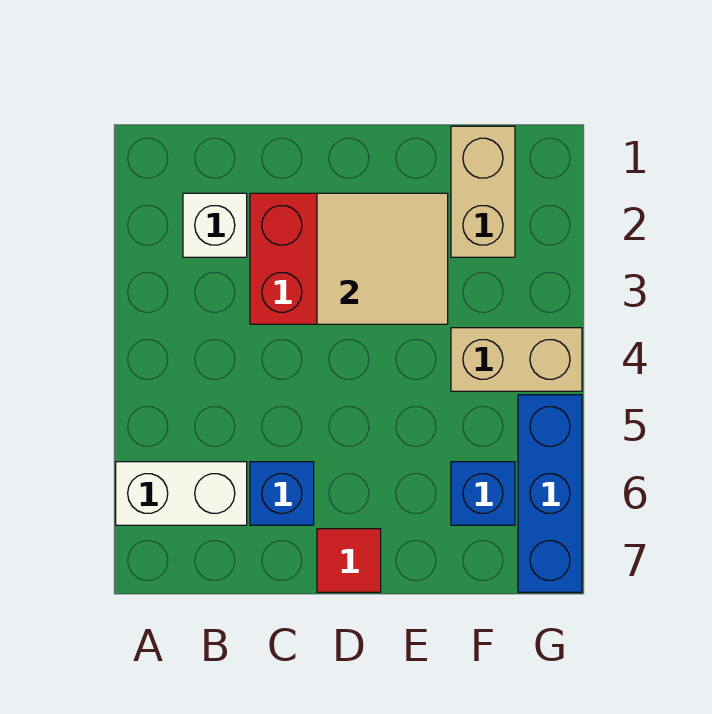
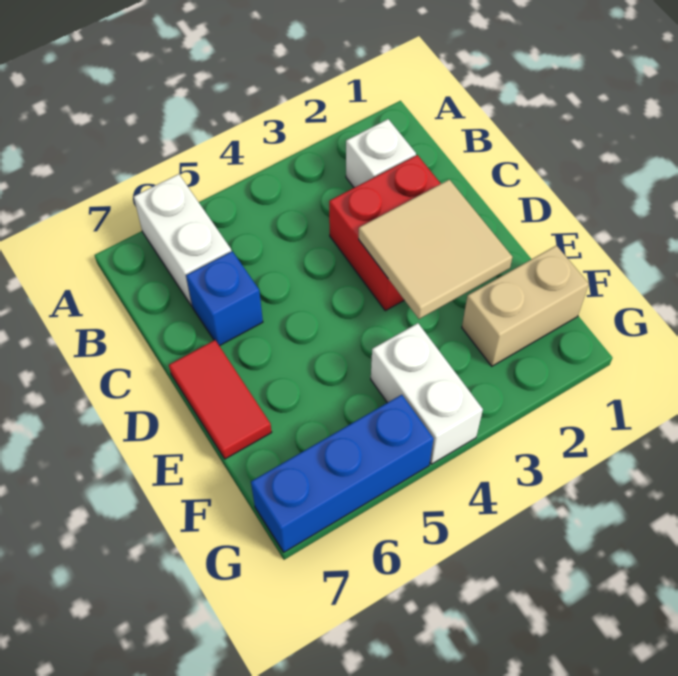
red 1x1 tile [317,529,381,592] -> red 1x2 tile [169,340,272,459]
tan 1x2 brick [451,328,582,391] -> white 1x2 brick [371,323,483,464]
blue 1x1 brick [451,462,515,525] -> none

